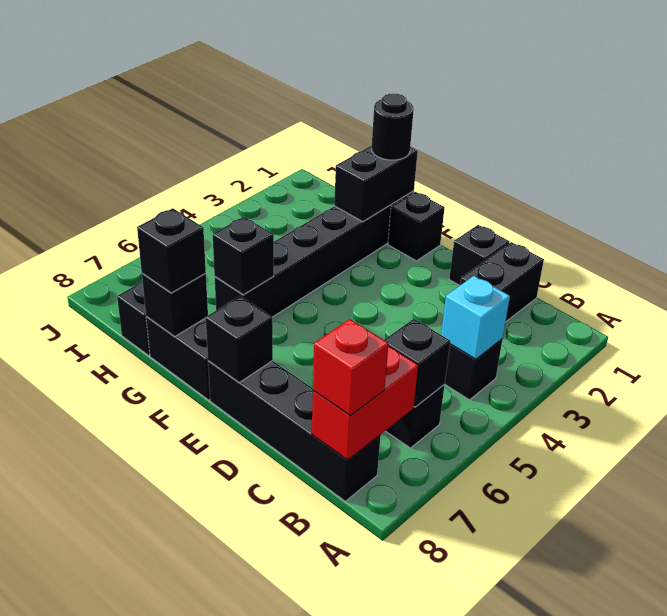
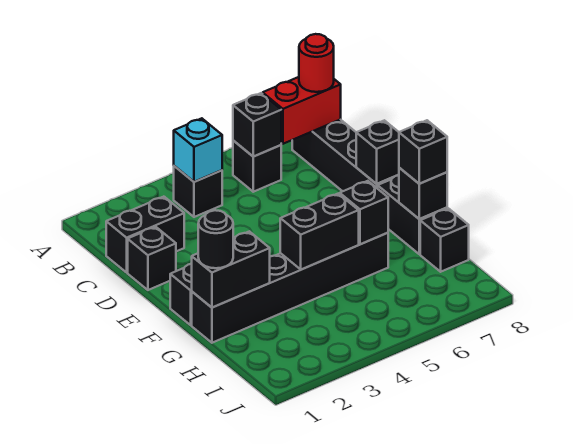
red 1x1 brick [313,319,388,416] -> red 1x1 round brick [299,34,334,92]
none -> black 1x2 brick [280,194,359,270]

